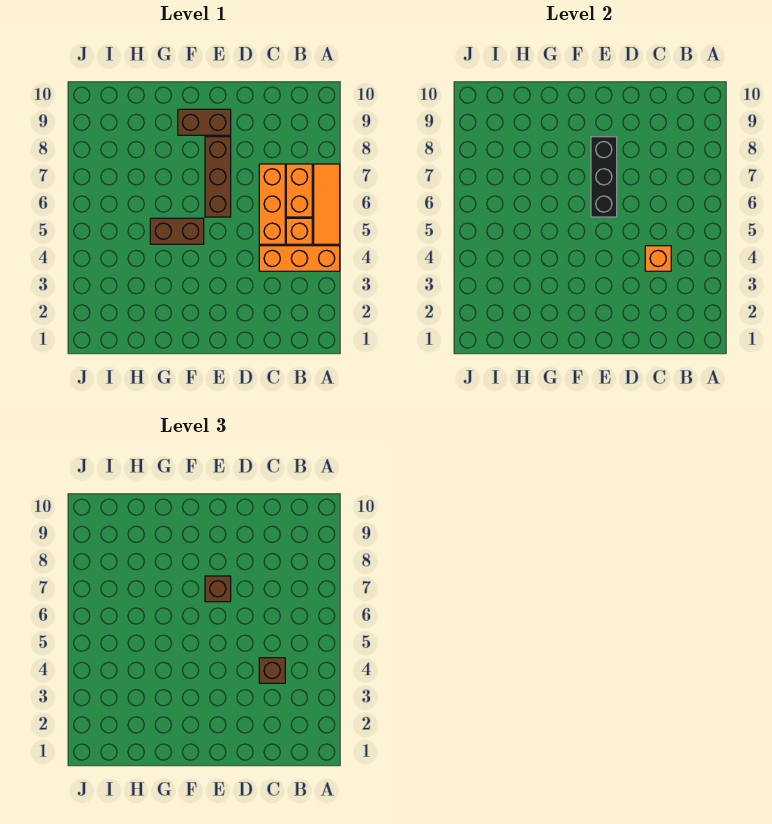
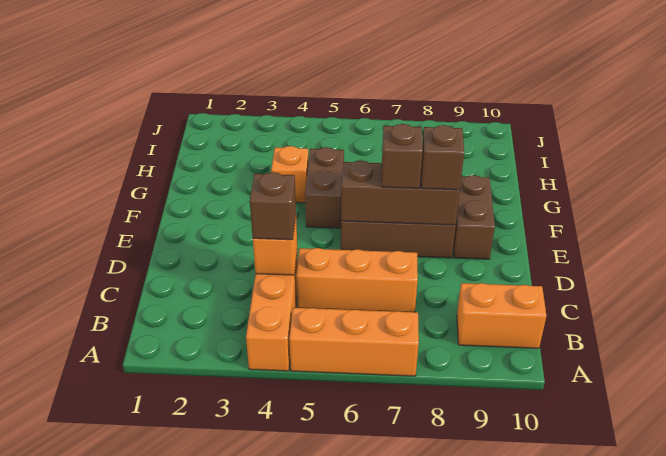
orange 1x3 tile [314,164,340,244] -> orange 1x3 brick [289,308,419,376]
orange 1x1 brick [286,218,312,244] -> orange 1x1 brick moved to [271,146,309,203]
orange 1x2 brick [286,164,312,217] -> orange 1x2 brick moved to [457,283,546,348]
black 1x3 brick [591,137,617,217] -> brown 1x3 brick [341,160,460,225]
none -> brown 1x1 brick [421,125,464,190]

